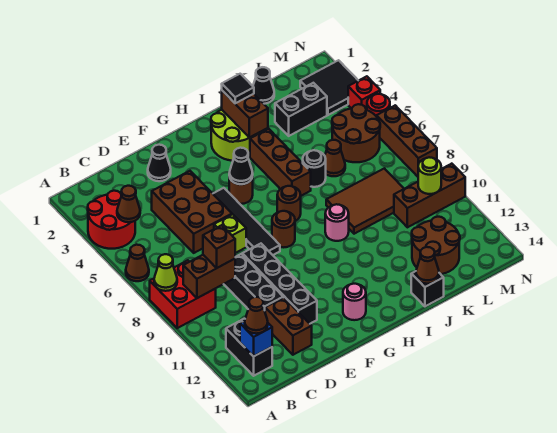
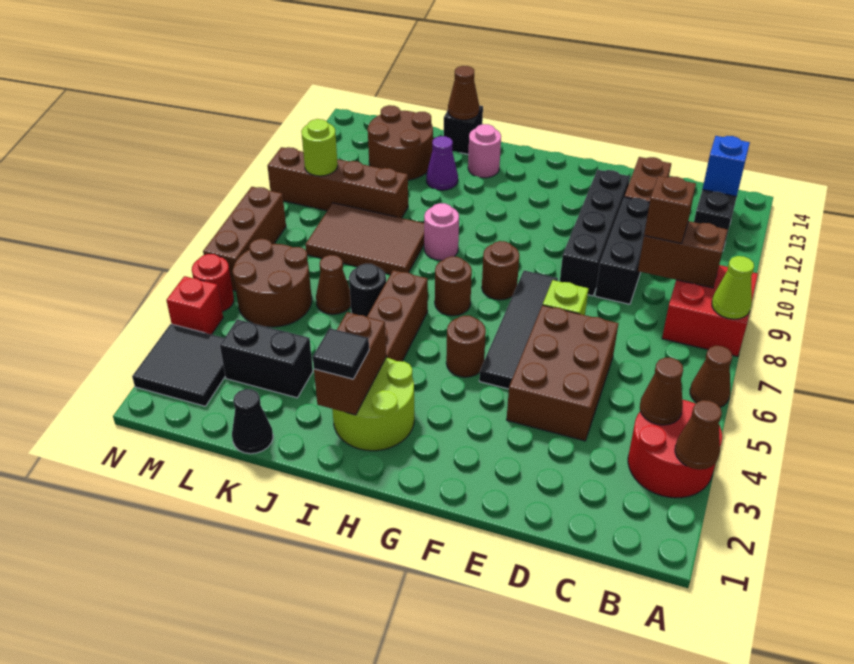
brown 1x1 cone [245,297,268,334] -> brown 1x1 cone moved to [675,400,722,469]
black 1x1 cone [148,145,171,181] -> none
black 1x1 cone [229,148,253,184] -> none
pink 1x1 round brick [343,284,366,320] -> pink 1x1 round brick moved to [468,124,501,178]
none -> purple 1x1 cone [426,136,458,190]
brown 1x3 brick [394,164,465,227] -> brown 1x4 brick [268,147,408,218]

